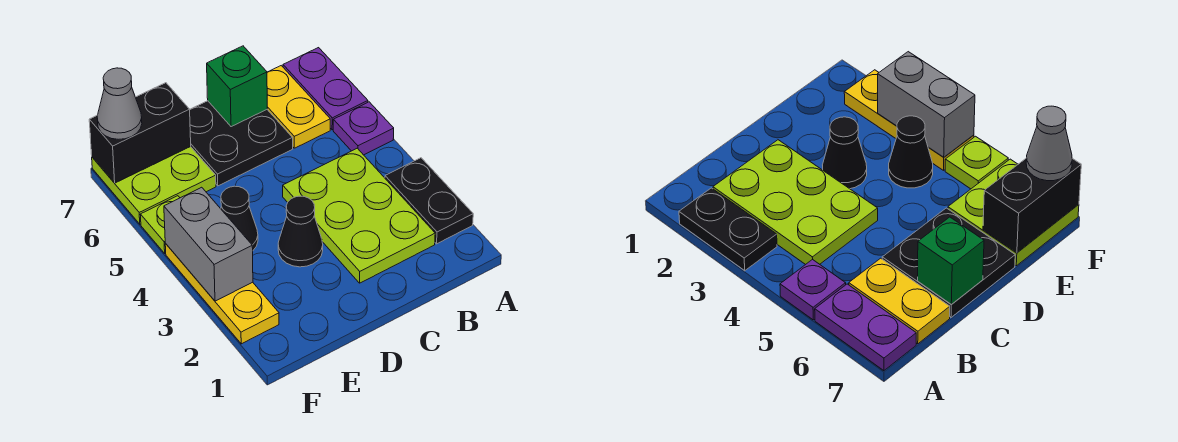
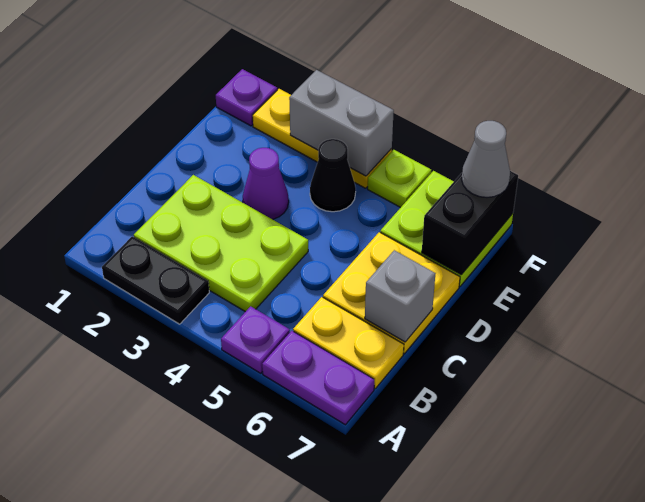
black 2x2 plate [190,101,293,186] -> yellow 2x2 plate [323,232,460,354]
green 1x1 brick [207,46,267,127] -> grey 1x1 brick [365,250,435,342]
black 1x1 cone [278,196,323,267] -> purple 1x1 cone [243,148,289,219]
none -> purple 1x1 plate [216,69,277,126]

